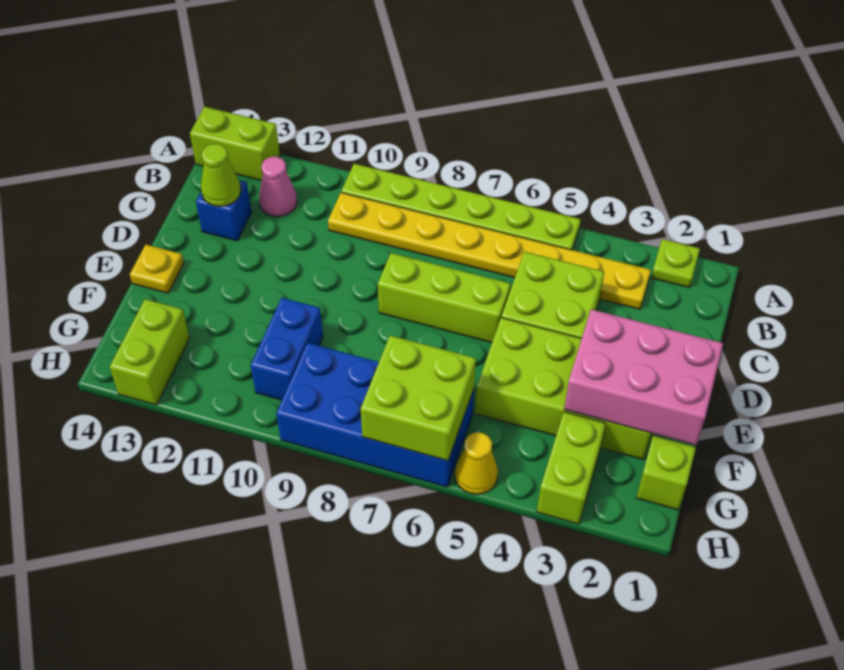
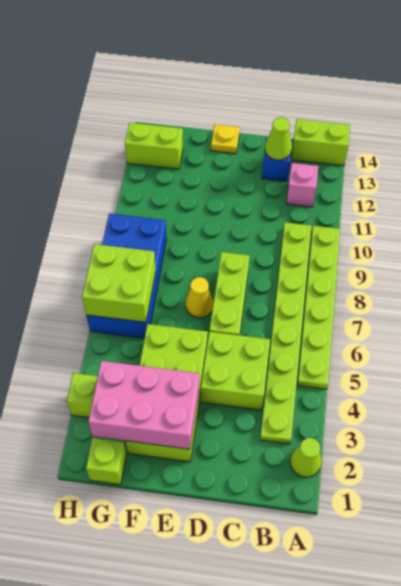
lime 1x1 plate [651,239,700,288] -> lime 1x1 cone [290,438,322,477]
lime 1x2 brick [190,107,280,181] -> lime 1x2 brick turned to [291,119,350,166]
yellow 1x8 plate [328,193,651,309] -> lime 1x8 plate [260,222,311,444]
pink 1x1 cone [259,157,297,217] -> pink 1x1 brick [286,163,318,207]
pink 2x3 brick [564,309,723,445] -> pink 2x3 brick turned to [88,361,199,449]
blue 1x2 brick [251,298,323,400] -> none
yellow 1x1 cone [455,432,498,494] -> yellow 1x1 cone moved to [186,277,214,318]

